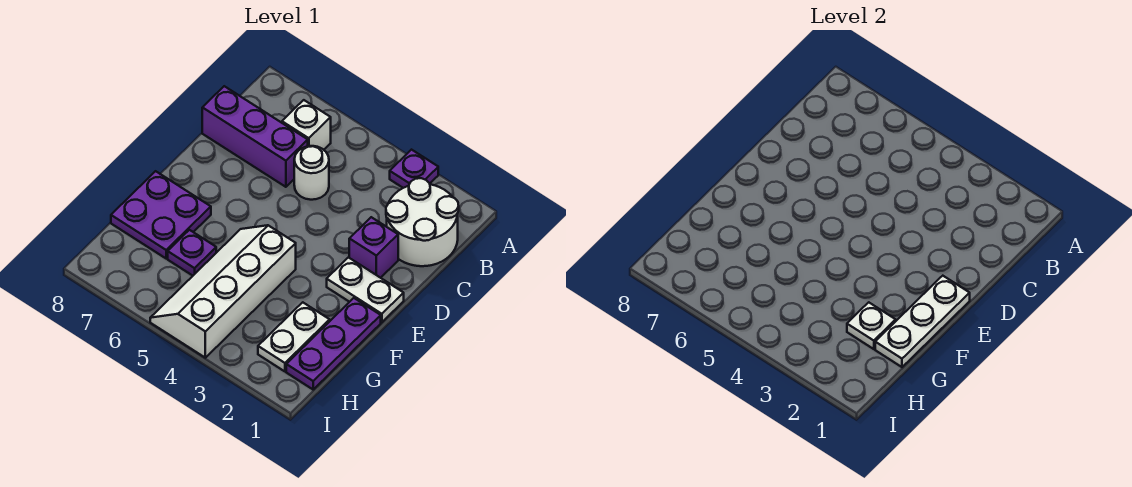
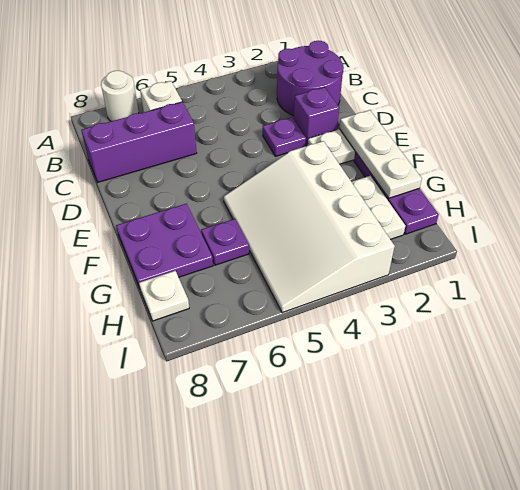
purple 1x1 plate [390,150,438,188] -> purple 1x1 plate moved to [263,117,306,156]
white 2x2 round brick [386,178,459,266] -> purple 2x2 round brick [277,41,344,116]
white 1x1 round brick [294,146,329,200] -> white 1x1 round brick moved to [101,71,139,121]
white 2x4 slope [150,225,296,358] -> white 3x4 slope [224,141,395,313]
white 1x1 plate [847,302,896,349] -> white 1x1 plate moved to [139,271,189,321]

